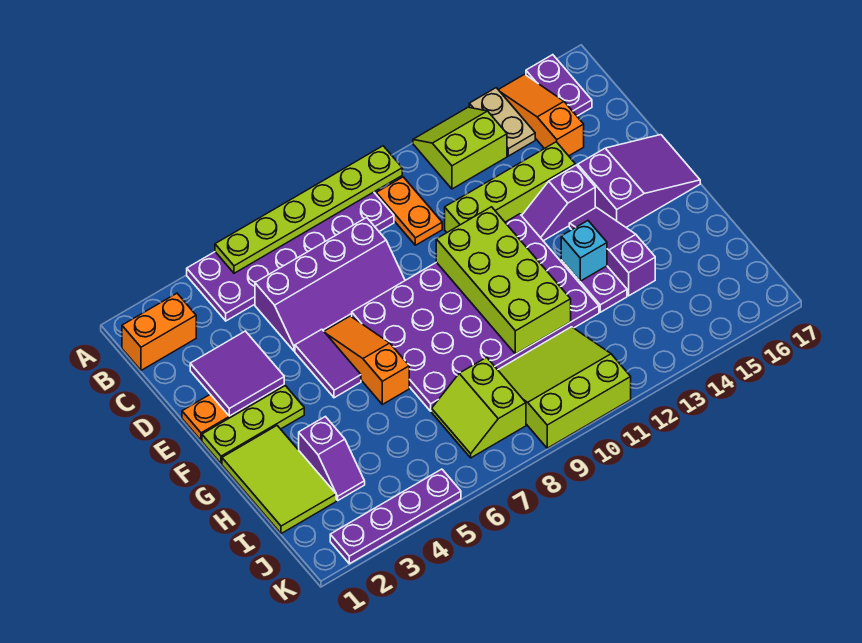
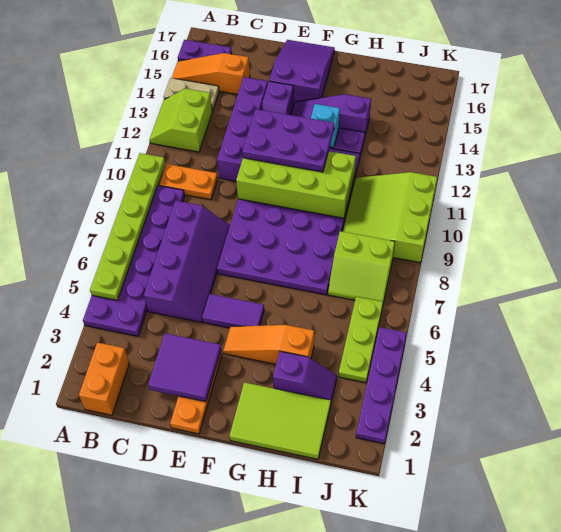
lime 1x4 brick [445,142,575,232] -> purple 1x4 brick [217,77,268,181]
orange 1x3 slope [324,316,409,404] -> orange 1x3 slope moved to [223,325,314,364]
none -> purple 2x3 plate [242,109,334,172]
lime 1x3 plate [202,386,304,464] -> lime 1x3 plate moved to [339,296,383,383]

